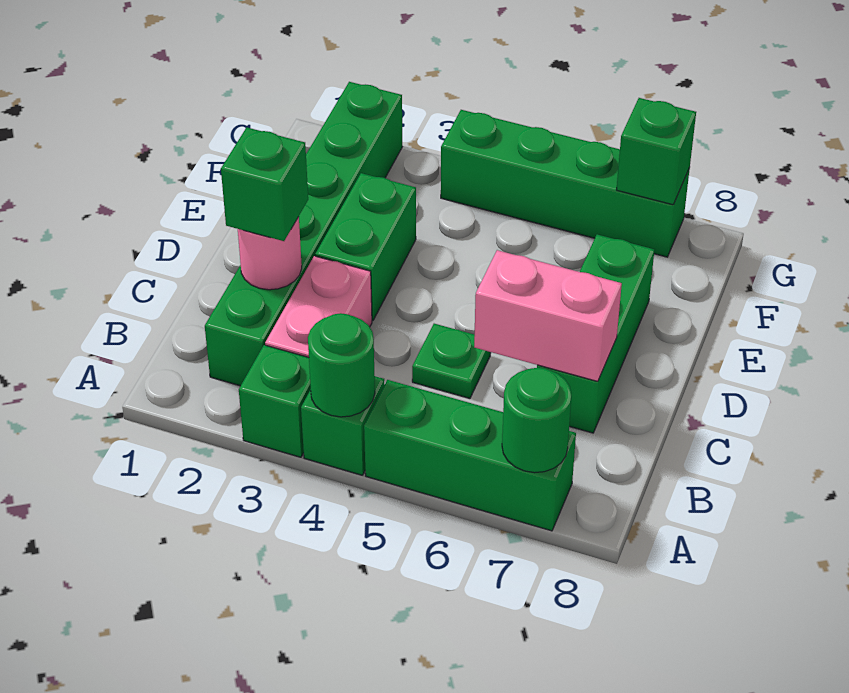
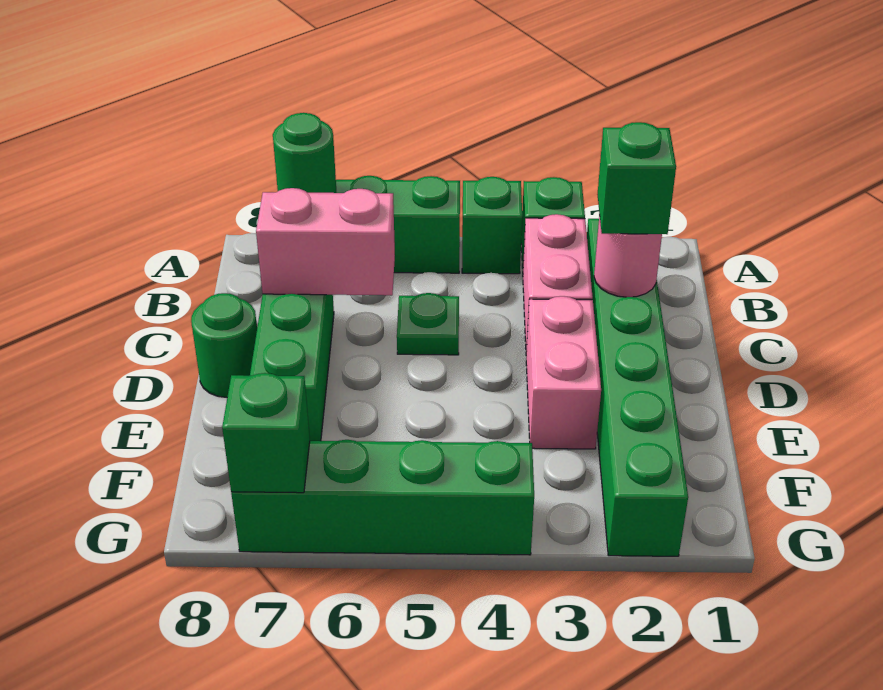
green 1x1 round brick [308,313,375,417] -> green 1x1 round brick moved to [191,293,257,397]
green 1x2 brick [315,173,416,321] -> pink 1x2 brick [526,296,601,449]

